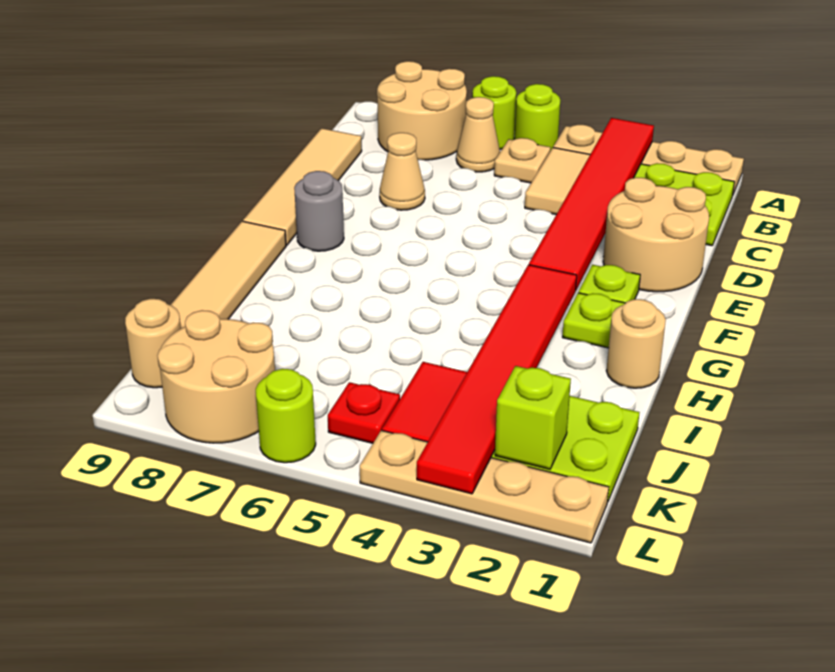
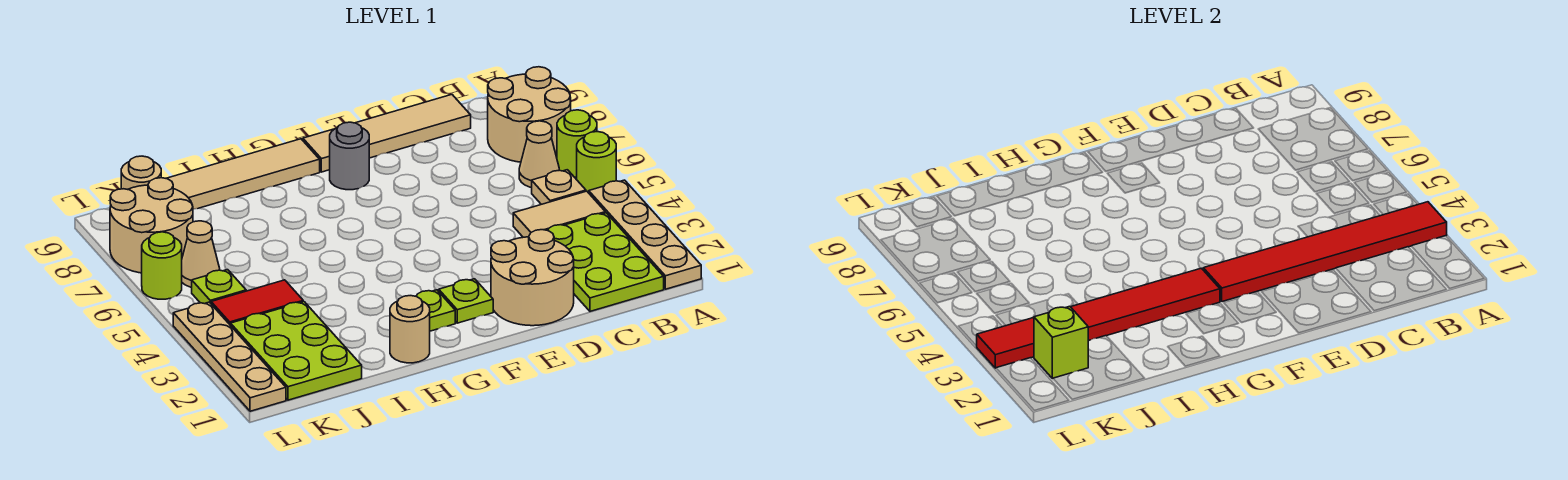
tan 1x1 cone [380,133,425,210] -> tan 1x1 cone moved to [182,221,220,287]
red 1x1 plate [328,382,400,443] -> lime 1x1 plate [192,270,246,304]

